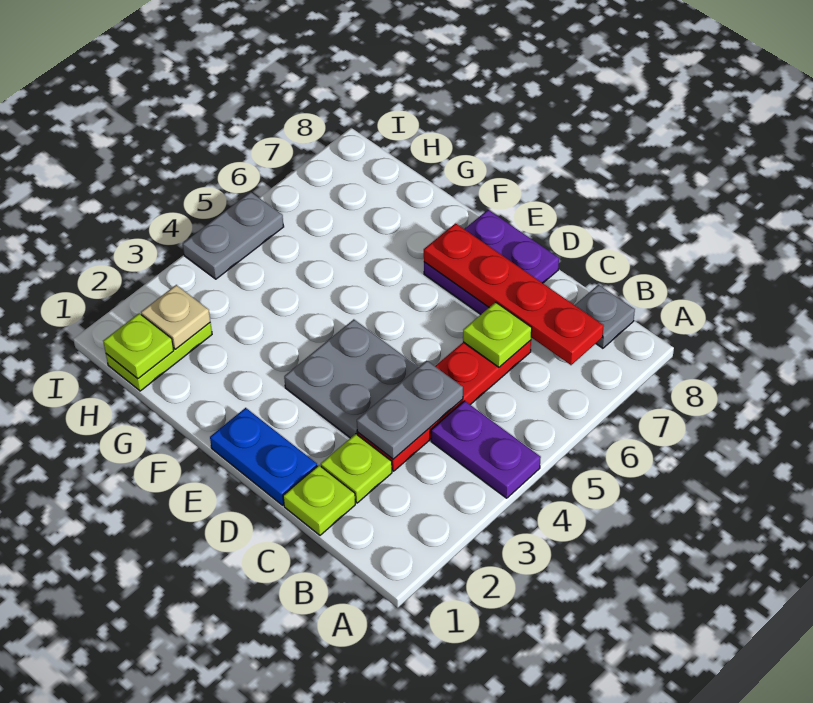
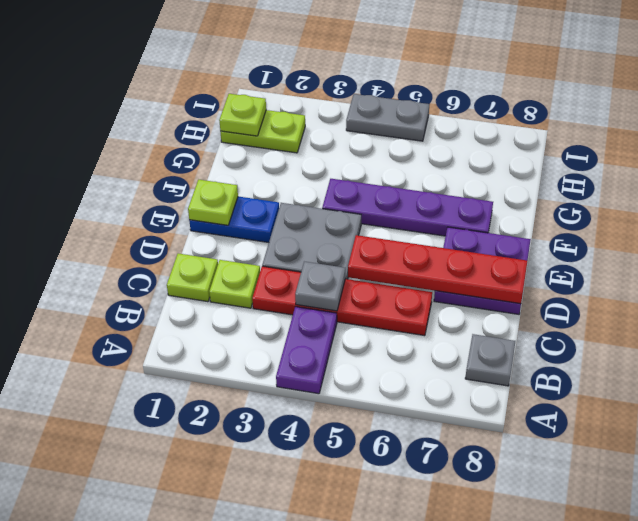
red 1x4 plate [424,223,604,365] -> red 1x4 plate turned to [348,235,527,304]
grey 1x2 plate [357,361,463,459] -> grey 1x1 plate [295,262,345,311]
lime 1x1 plate [463,302,532,367] -> lime 1x1 plate moved to [188,180,238,225]
blue 1x2 plate [210,408,317,505] -> blue 1x2 plate turned to [189,197,279,242]
none -> purple 1x4 plate [322,179,493,236]
tan 1x1 plate [141,285,210,349] -> none

